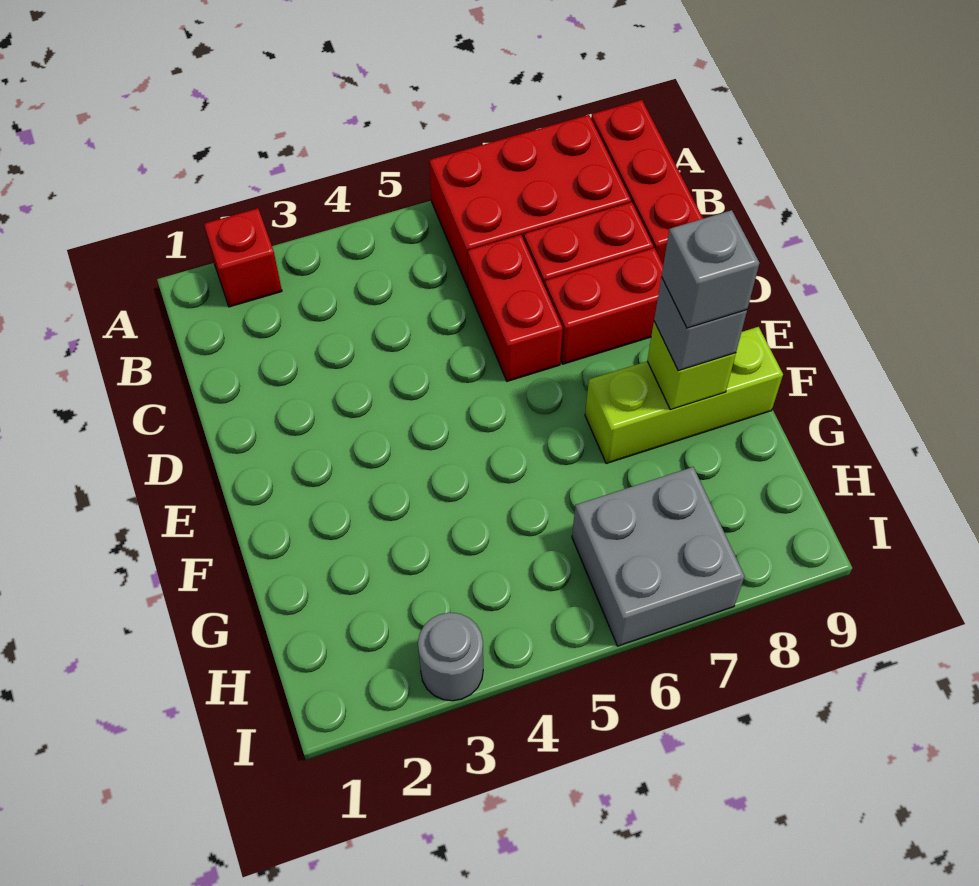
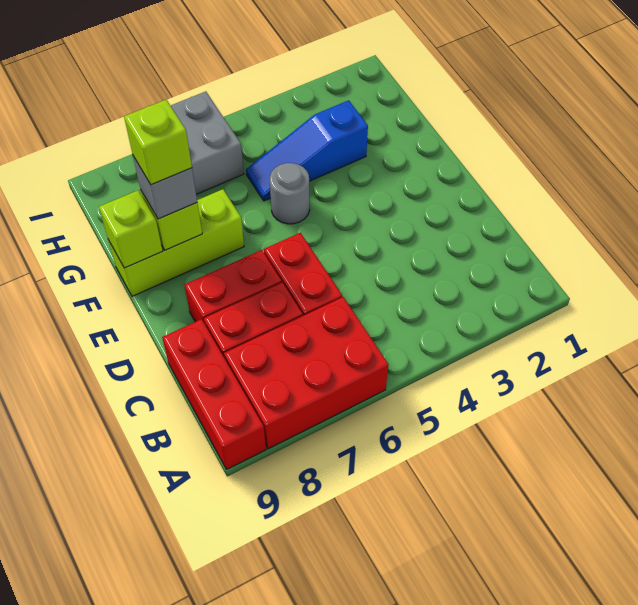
red 1x1 brick [204,208,282,307] -> none
grey 1x1 brick [662,210,759,328] -> lime 1x1 brick [124,100,192,185]
none -> lime 1x1 brick [99,190,163,268]
none -> blue 1x3 slope [246,100,368,201]
grey 1x1 round brick [418,613,483,701] -> grey 1x1 round brick moved to [270,163,310,224]

